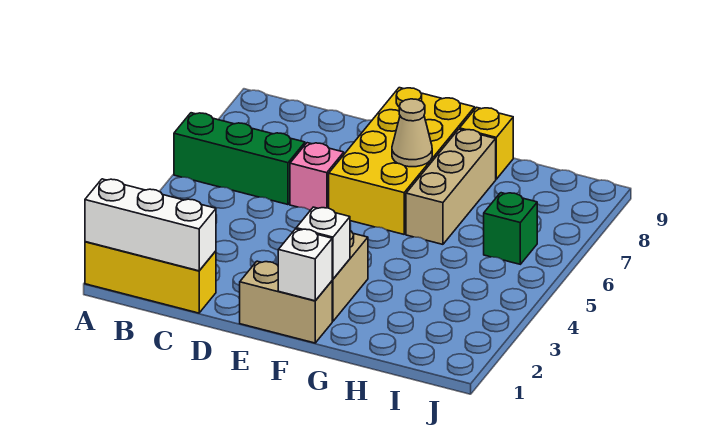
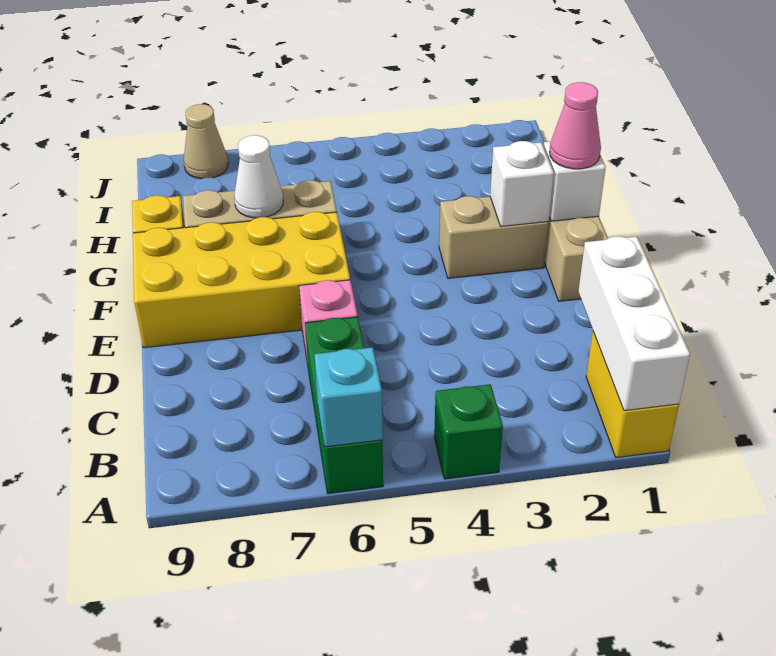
yellow 1x3 brick [85,242,216,313] -> yellow 1x2 brick [586,332,679,458]
none -> cyan 1x1 brick [314,347,383,447]
none -> pink 1x1 cone [550,82,601,169]
tan 1x1 cone [392,99,432,167] -> tan 1x1 cone moved to [184,104,228,179]
none -> white 1x1 cone [234,135,283,218]
green 1x1 brick [484,193,537,264] -> green 1x1 brick moved to [434,384,503,479]

